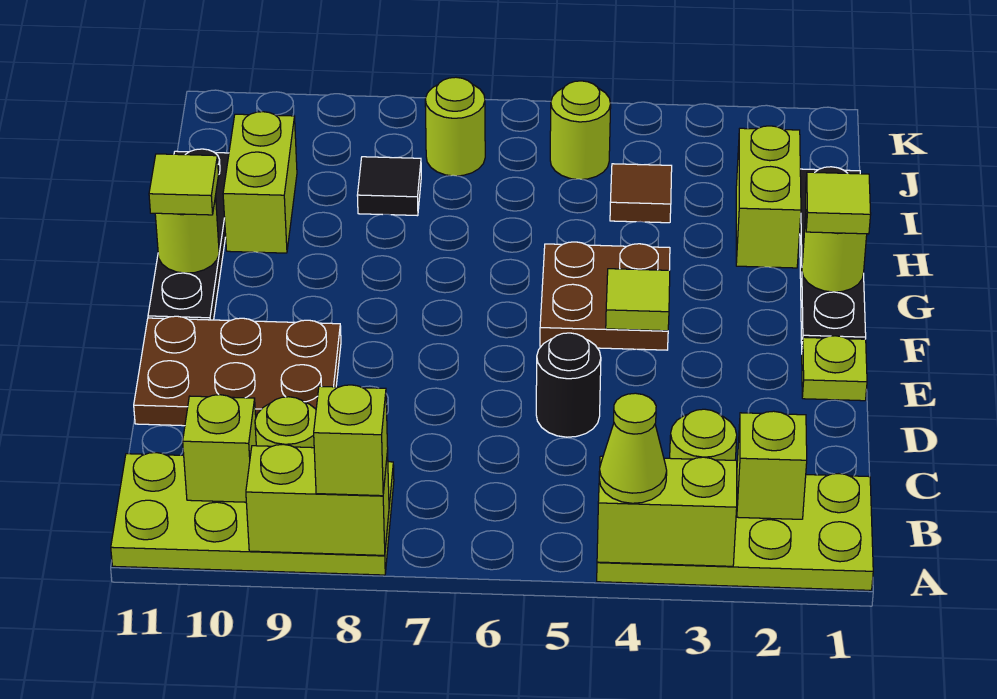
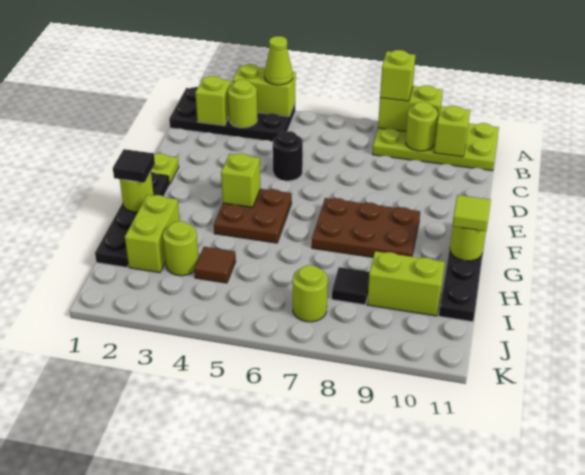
lime 2x4 plate [597,474,873,590] -> black 2x4 plate [169,87,295,142]
brown 2x3 plate [134,316,341,426] -> brown 2x3 plate moved to [312,198,420,257]
lime 1x1 tile [606,269,670,331] -> lime 1x1 brick [221,153,260,207]
lime 1x1 tile [806,172,871,234] -> black 1x1 tile [113,149,155,183]
lime 1x2 brick [223,112,297,253] -> lime 1x2 brick turned to [367,251,445,316]
lime 1x1 round brick [550,81,611,179] -> lime 1x1 round brick moved to [163,221,199,276]

